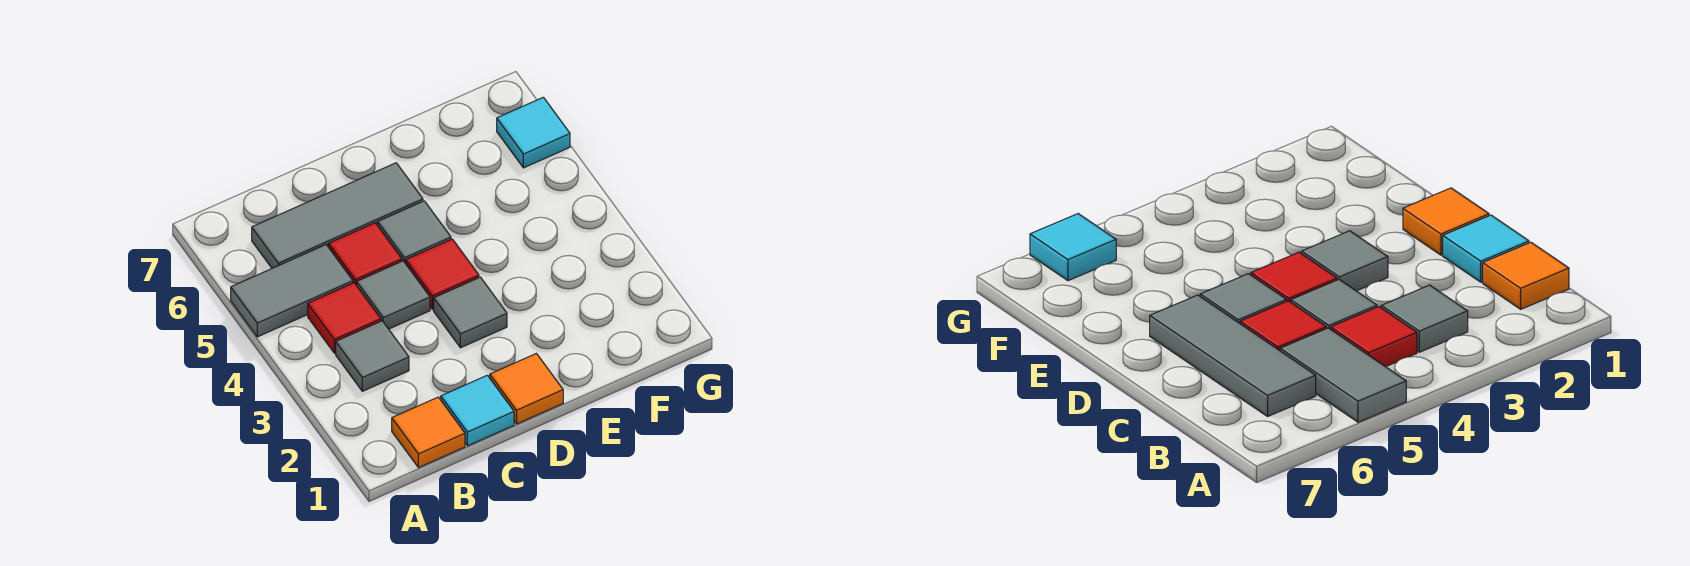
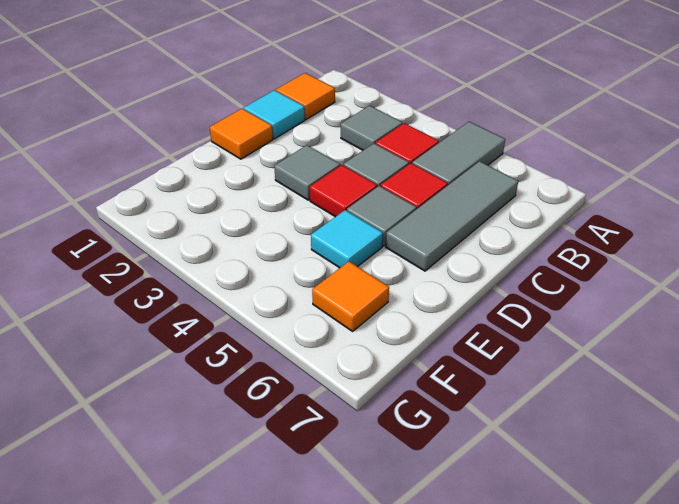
none -> orange 1x1 tile [312,261,389,331]
cyan 1x1 tile [497,97,570,168] -> cyan 1x1 tile moved to [311,210,383,268]

